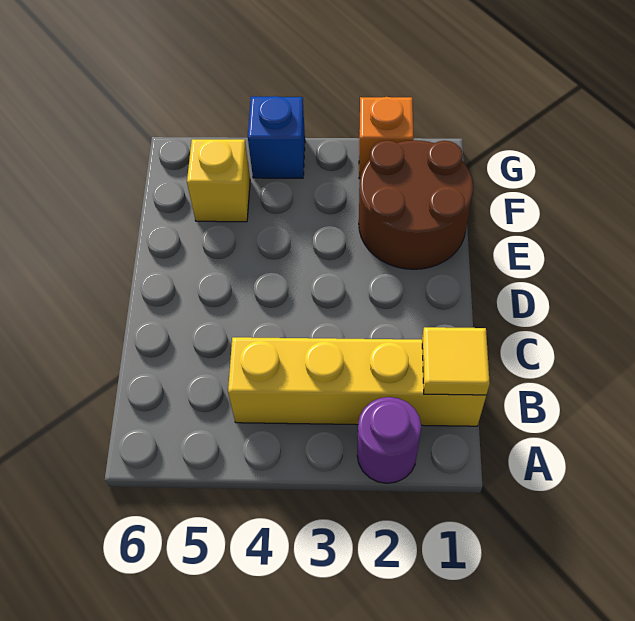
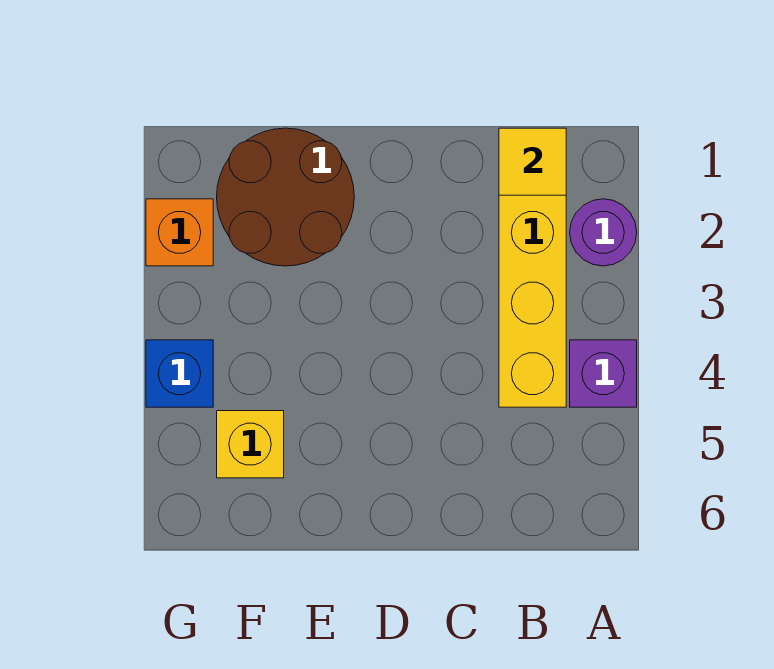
none -> purple 1x1 brick [570,340,637,407]

